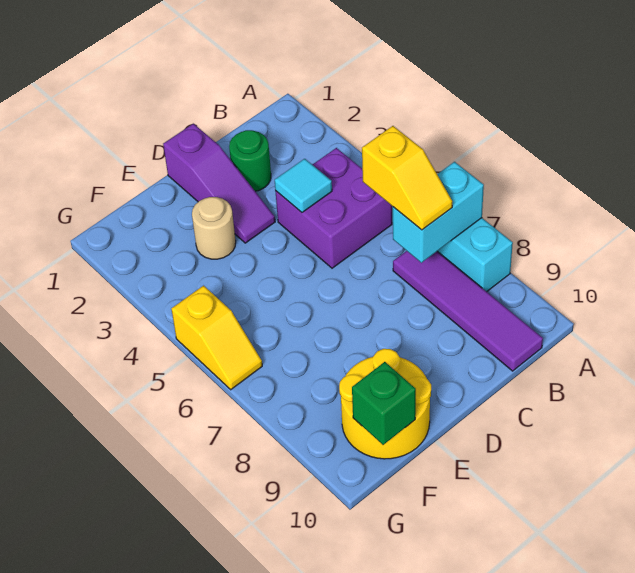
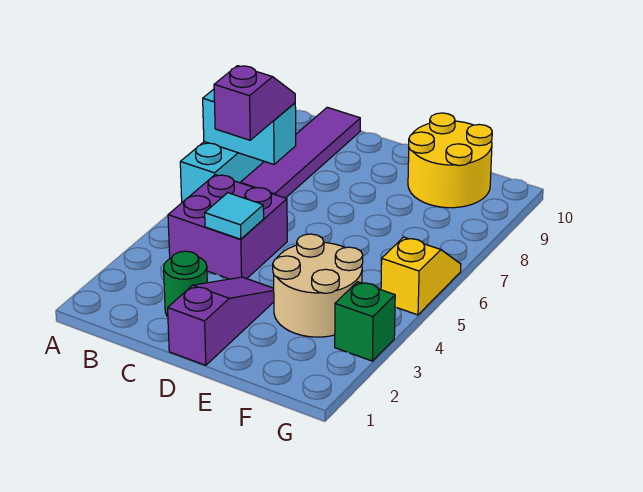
yellow 1x2 slope [362,126,452,230] -> purple 1x2 slope [214,66,295,140]
tan 1x1 round brick [192,197,236,259] -> tan 2x2 round brick [273,234,363,337]
green 1x1 brick [352,362,416,445] -> green 1x1 brick moved to [335,282,395,361]

